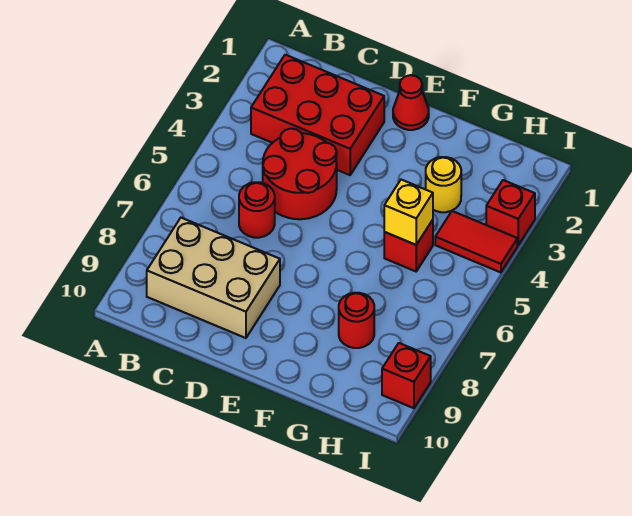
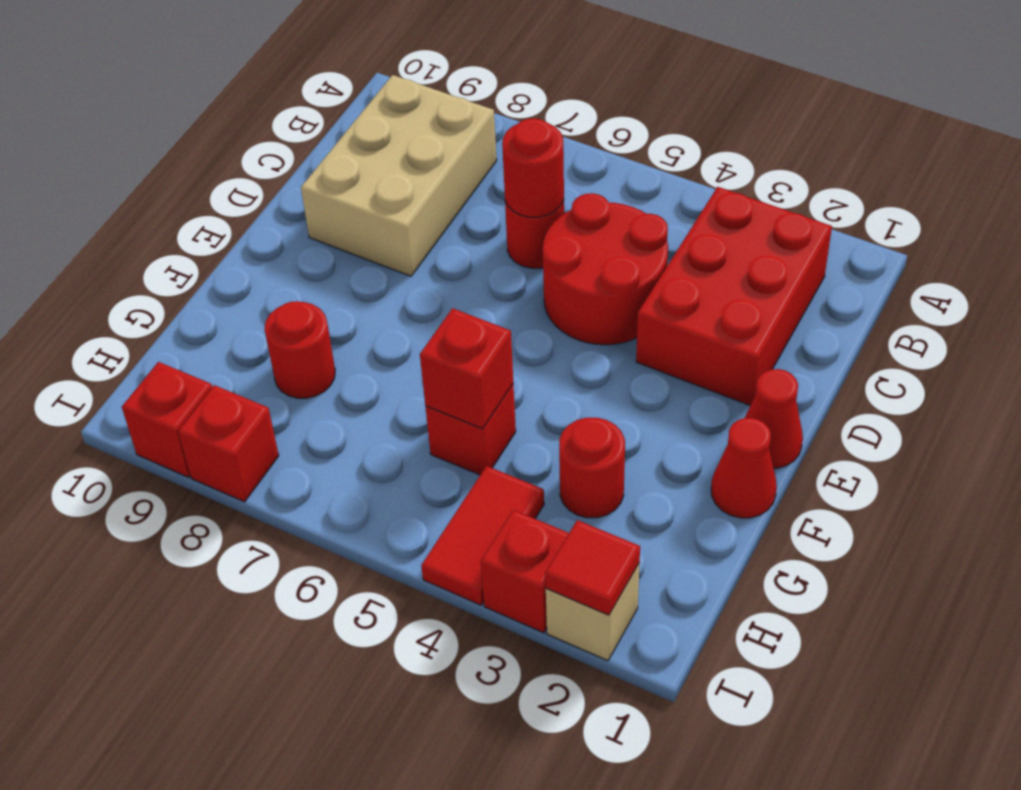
none -> red 1x1 round brick [502,118,564,217]
none -> red 1x1 cone [711,418,777,518]
yellow 1x1 round brick [426,157,461,212] -> red 1x1 round brick [559,418,625,518]
yellow 1x1 brick [384,180,433,245] -> red 1x1 brick [420,308,513,429]
none -> tan 1x1 brick [546,563,640,661]
none -> red 1x1 tile [545,520,640,615]
none -> red 1x1 brick [178,385,279,502]

